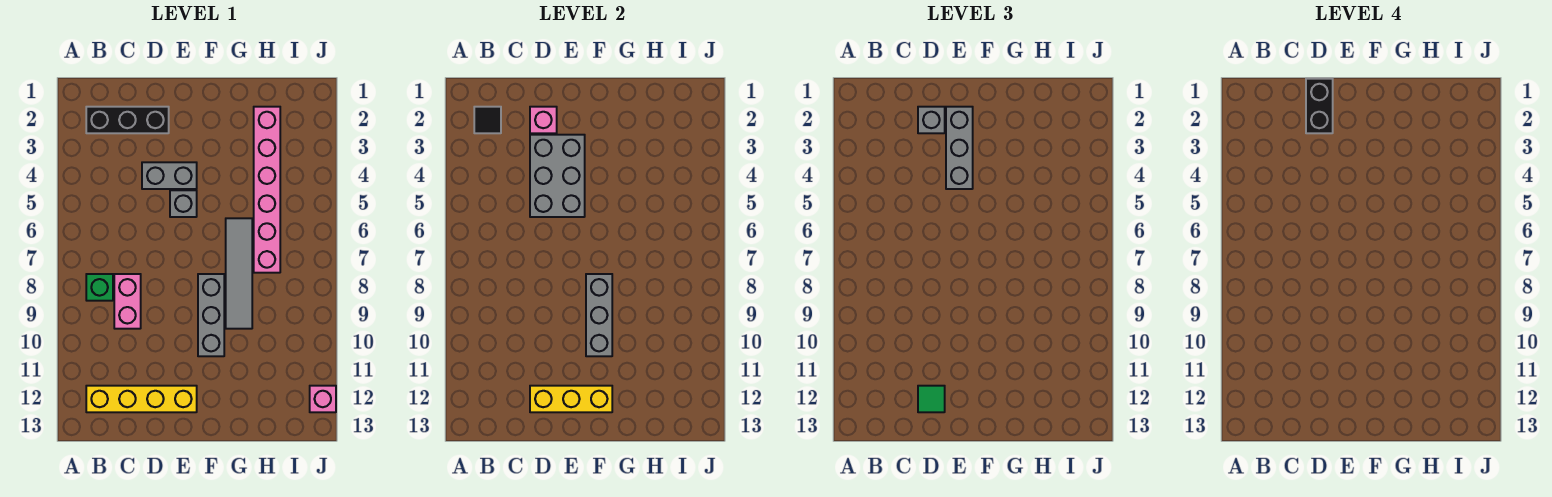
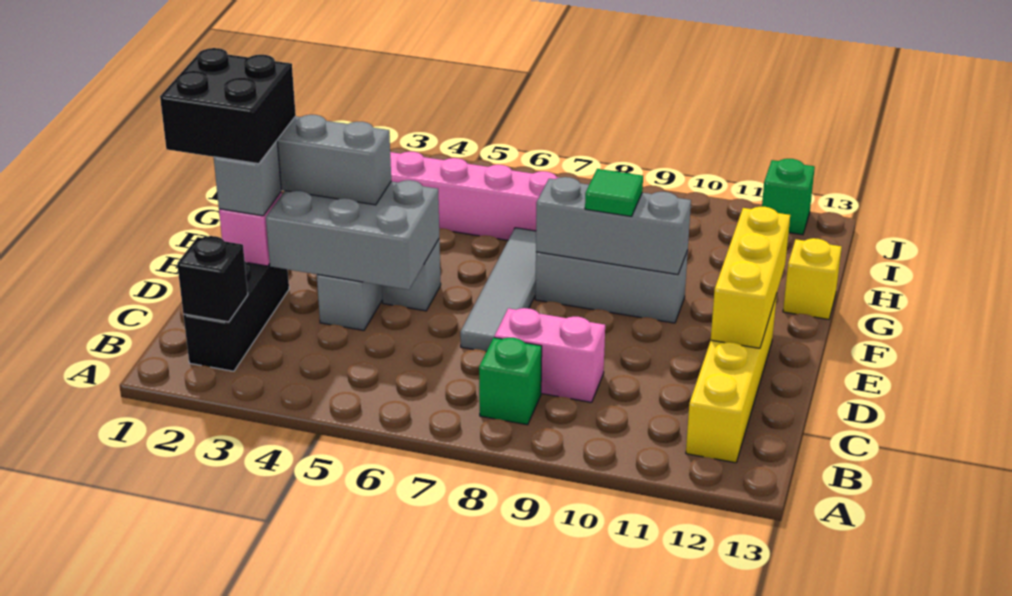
black 1x1 tile [474,107,501,133] -> black 1x1 brick [177,236,248,322]
black 1x2 brick [1306,79,1333,133] -> black 2x2 brick [160,48,296,164]
green 1x1 tile [918,386,945,412] -> green 1x1 tile moved to [585,169,643,216]
grey 1x4 tile [226,218,252,329] -> grey 1x4 tile turned to [460,228,536,352]
none -> yellow 1x1 brick [783,238,842,319]
pink 1x1 brick [310,386,336,412] -> green 1x1 brick [762,159,815,235]

